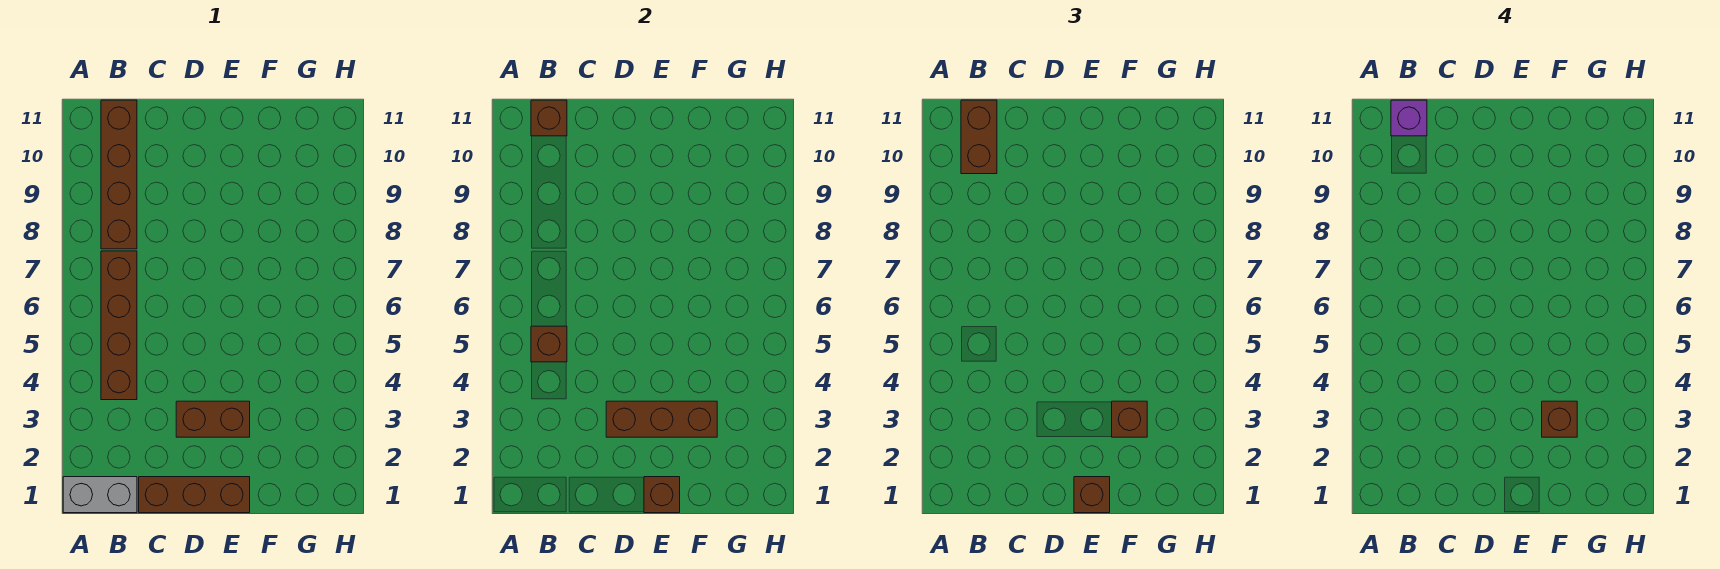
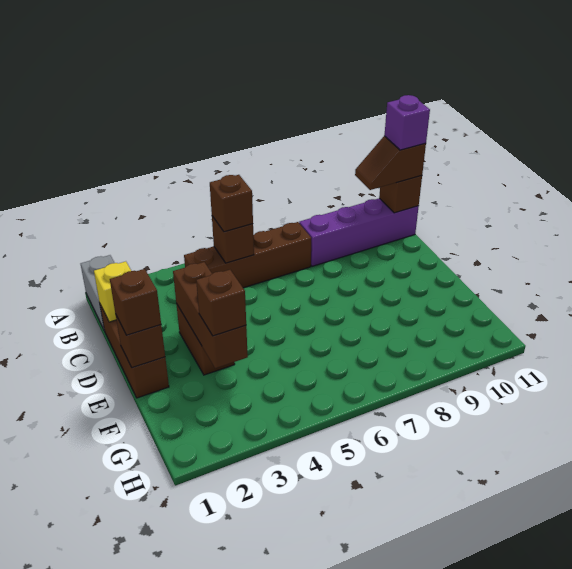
brown 1x4 brick [101,100,137,249] -> purple 1x4 brick [299,198,419,266]
brown 1x2 brick [961,100,997,174] -> brown 1x2 slope [355,136,426,190]
none -> yellow 1x1 brick [94,261,131,322]
brown 1x1 brick [1542,401,1577,437] -> brown 1x1 brick moved to [210,175,253,232]

